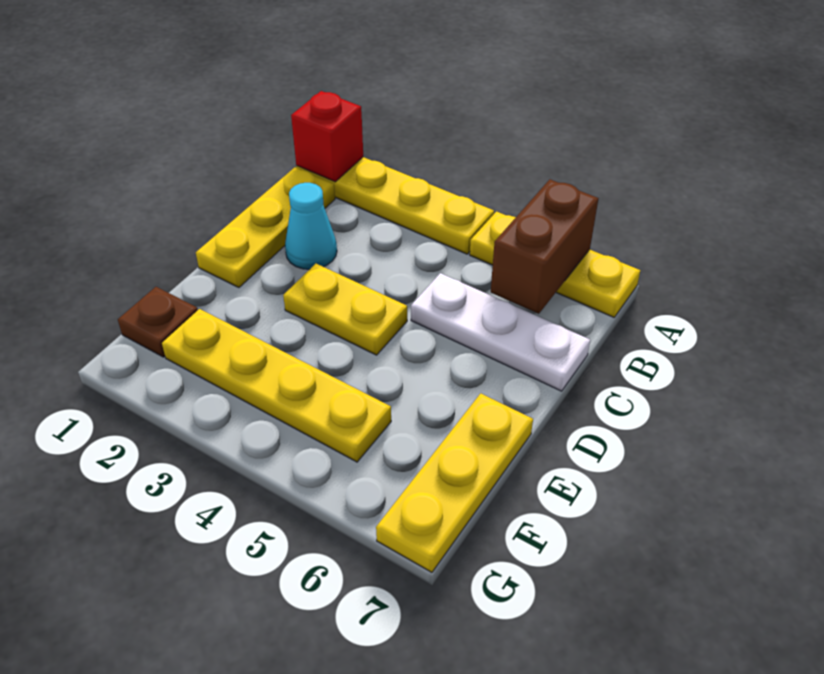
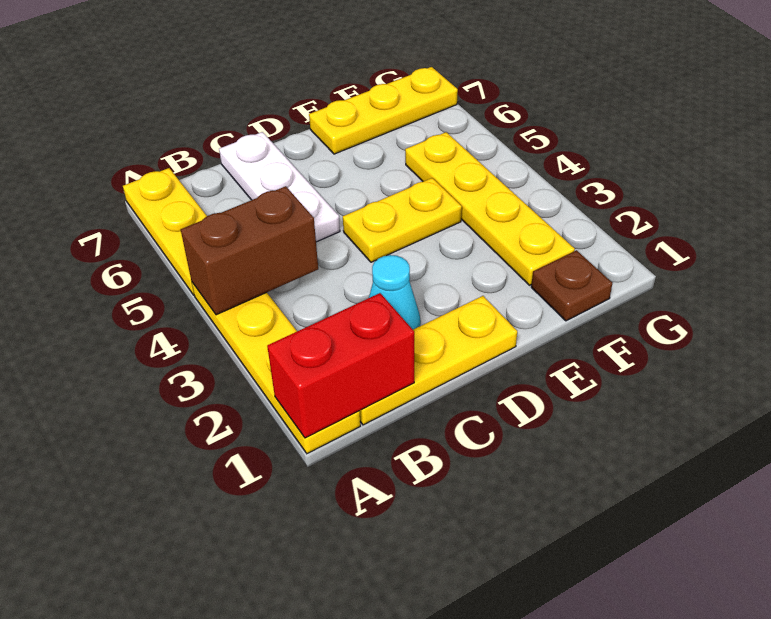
red 1x1 brick [291,91,363,182] -> red 1x2 brick [267,293,414,438]
brown 1x2 brick [491,179,598,314] -> brown 1x2 brick moved to [181,186,318,315]
yellow 1x2 plate [283,264,407,355] -> yellow 1x2 plate turned to [343,178,462,262]

